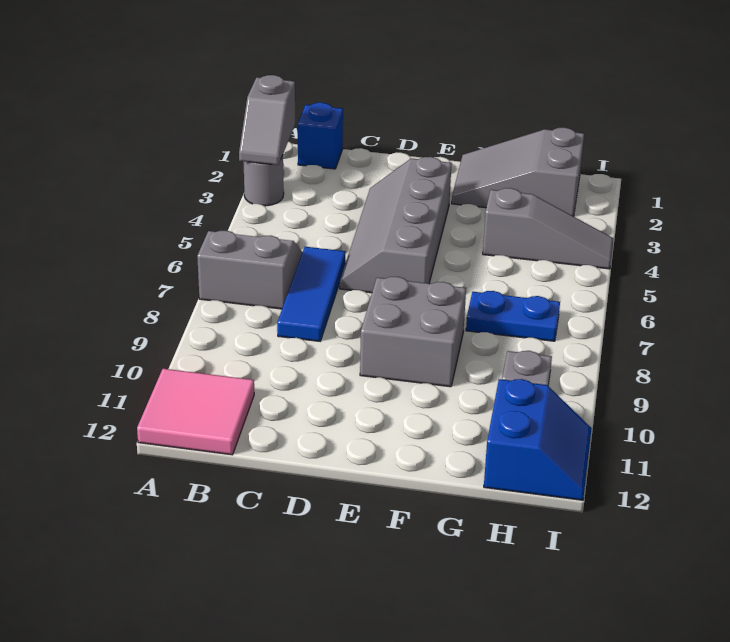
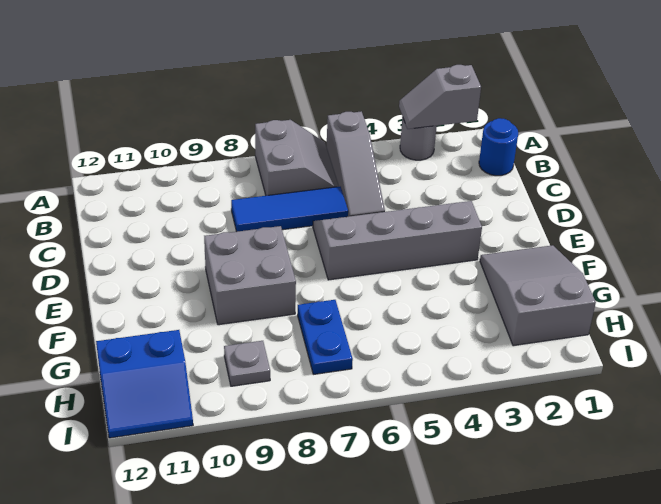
pink 2x2 tile [137,369,254,455] -> none
blue 1x1 brick [298,103,343,169] -> blue 1x1 round brick [479,118,518,176]
grey 1x3 slope [483,188,614,269] -> grey 1x3 slope moved to [327,111,385,217]

